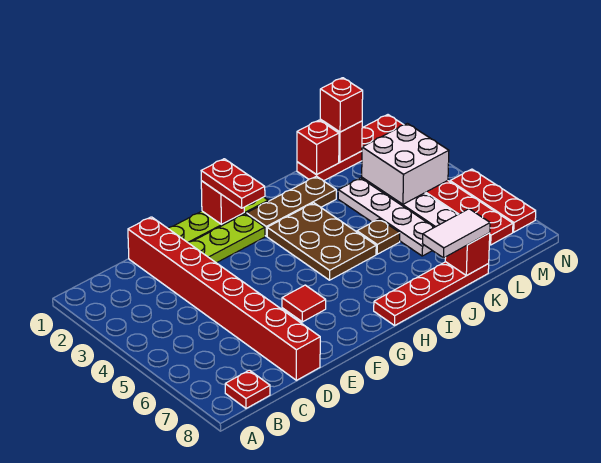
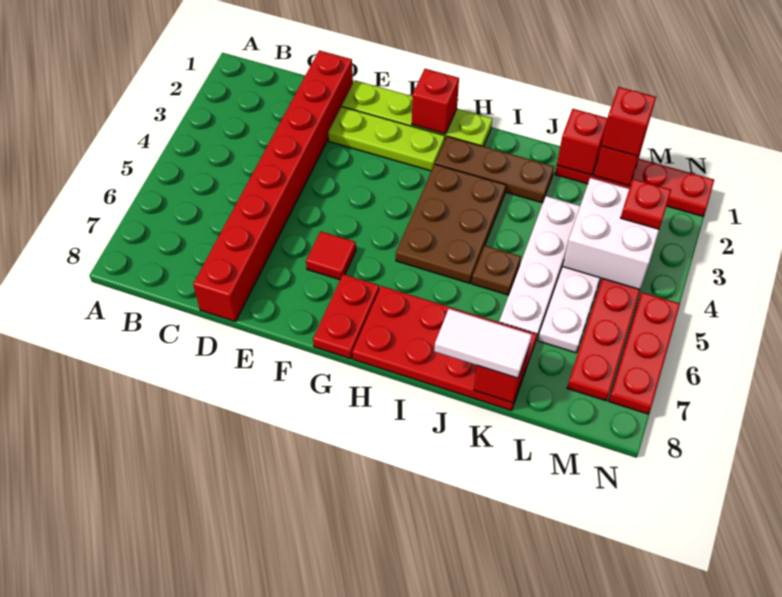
red 1x1 plate [225,370,270,408] -> red 1x1 plate moved to [621,179,671,229]
red 1x2 plate [201,159,265,208] -> red 1x2 plate moved to [313,274,379,359]
red 1x4 plate [374,262,489,325] -> red 2x4 plate [352,286,537,411]

